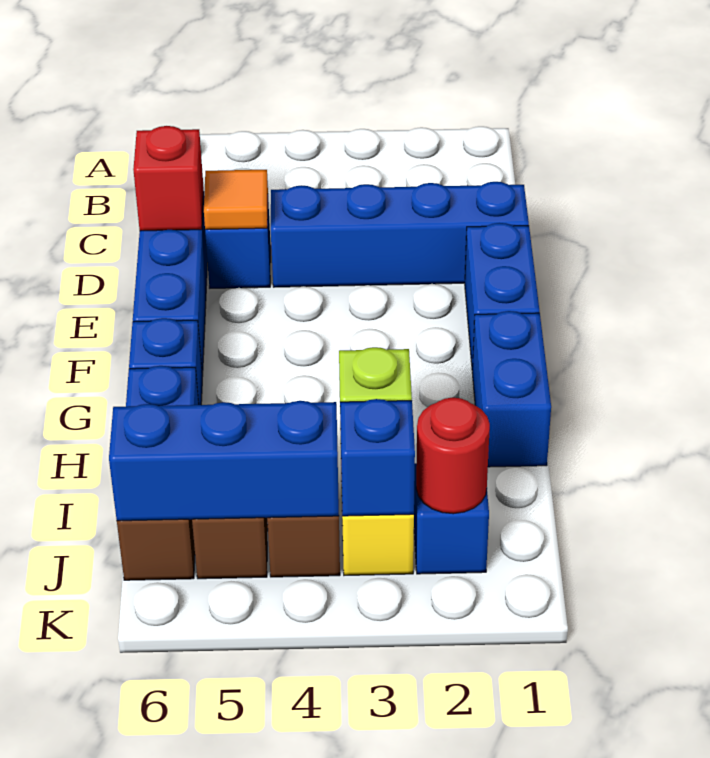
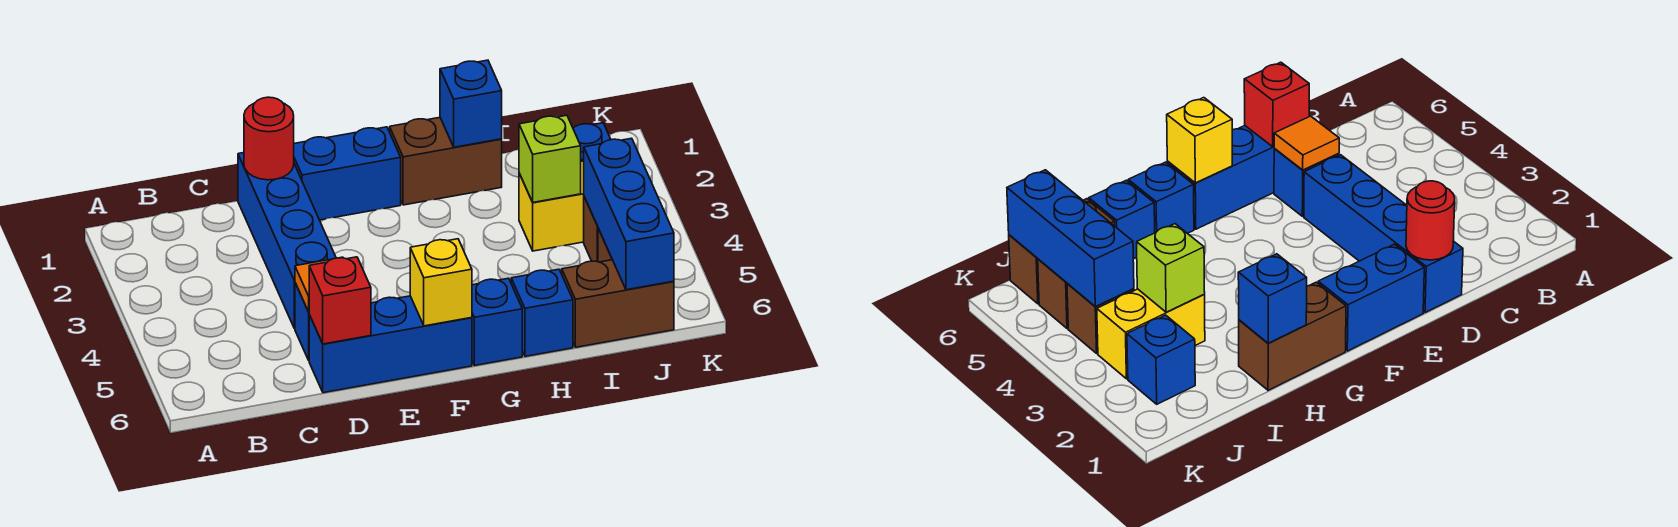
none -> yellow 1x1 brick [410,239,472,326]
blue 1x2 brick [472,311,551,467] -> brown 1x2 brick [390,117,502,205]
red 1x1 round brick [416,397,490,514] -> red 1x1 round brick moved to [244,97,294,180]
blue 1x1 brick [340,399,415,516] -> blue 1x1 brick moved to [440,60,502,147]

